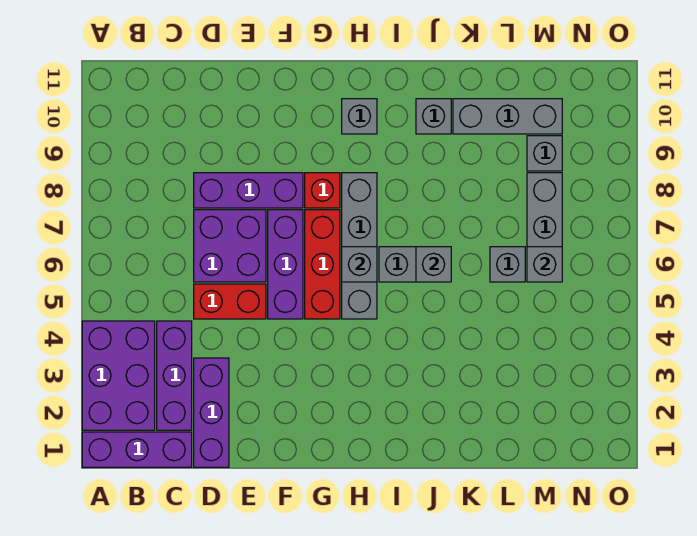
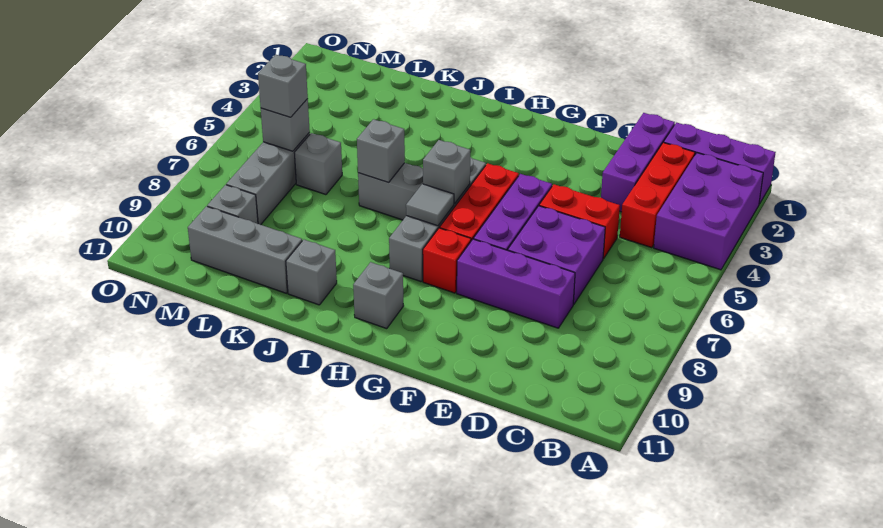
purple 1x3 brick [157,321,192,430] -> red 1x3 brick [620,142,695,248]
none -> grey 1x1 tile [406,184,454,226]
none -> grey 1x1 brick [258,55,308,117]

